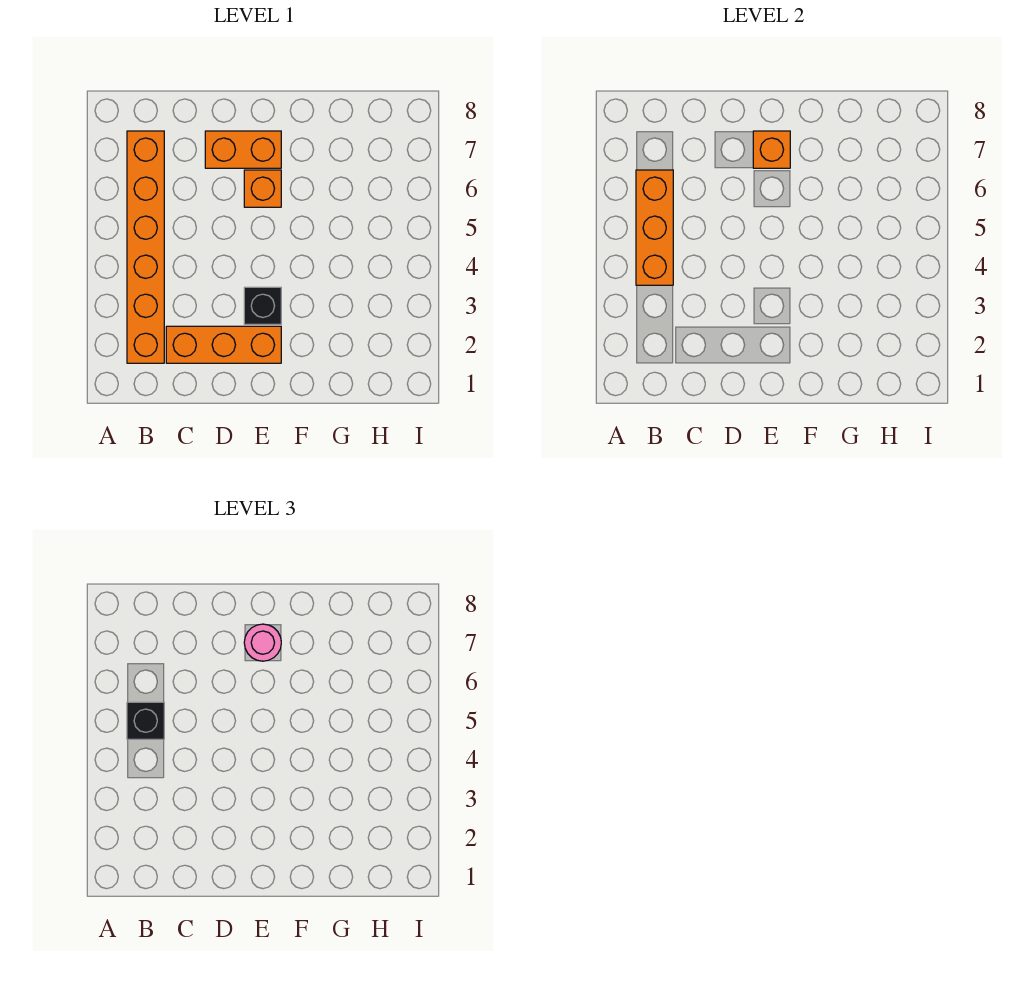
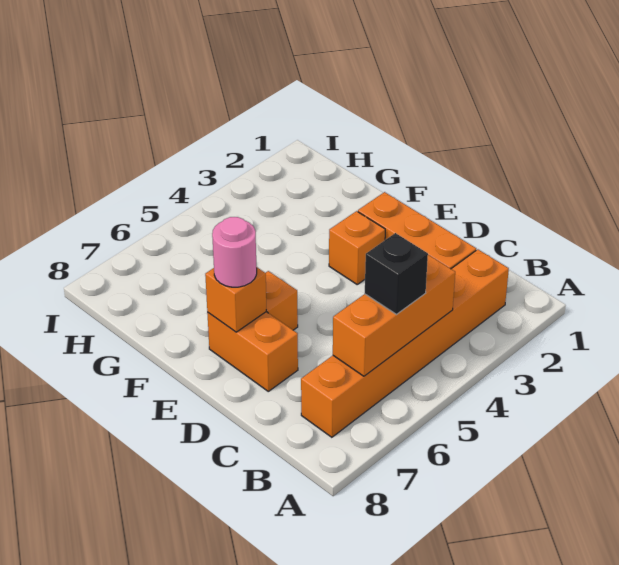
black 1x1 brick [244,287,281,324] -> orange 1x1 brick [329,211,385,284]

